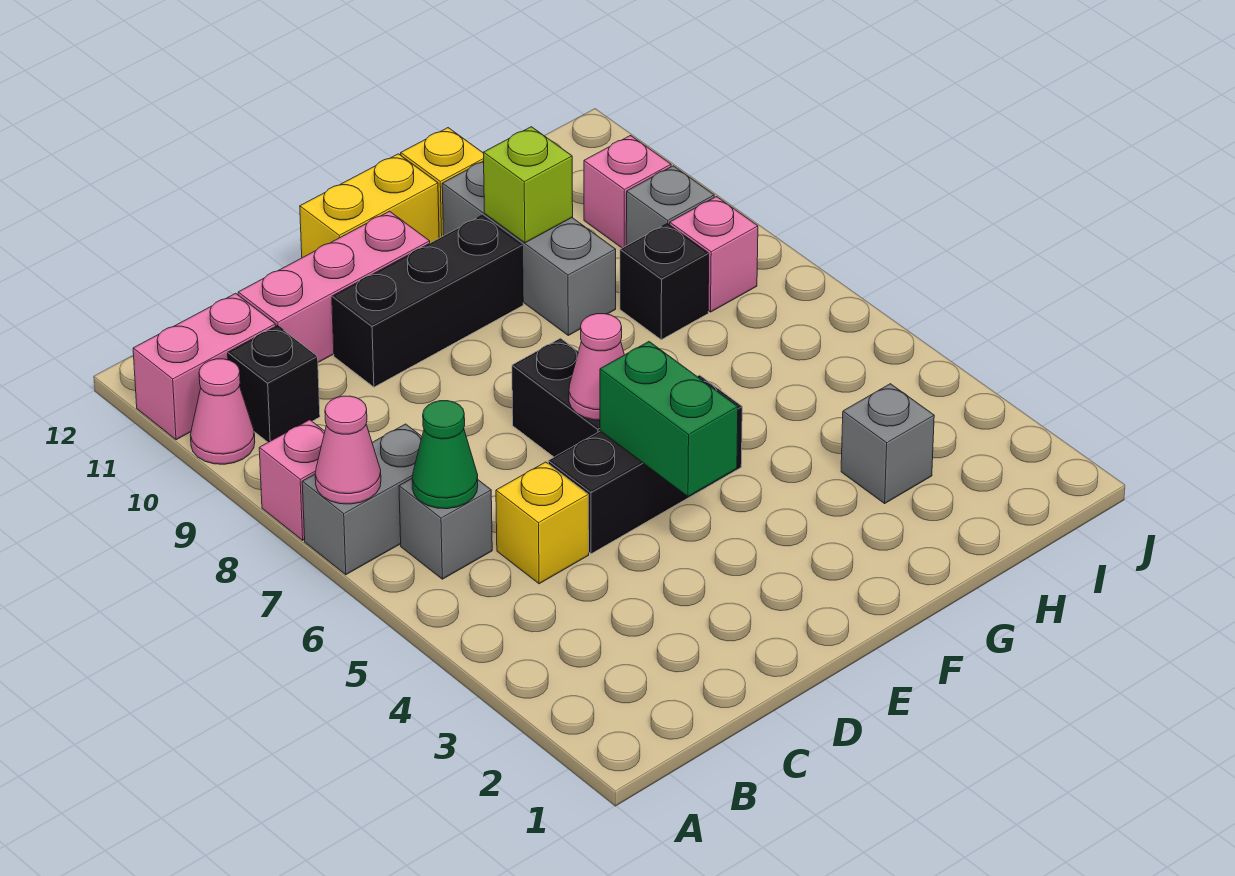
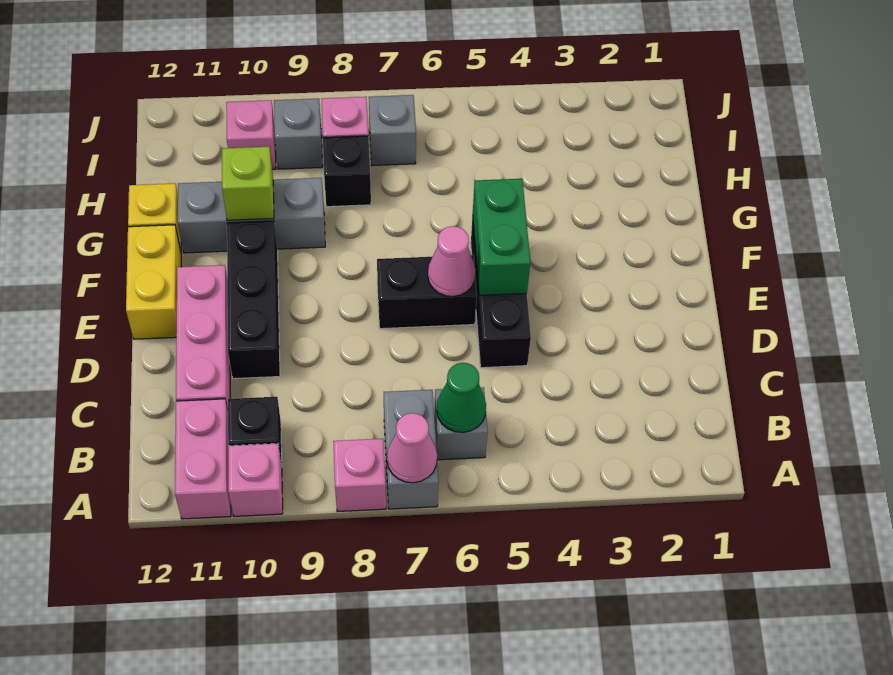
pink 1x1 cone [190,359,255,464] -> pink 1x1 brick [228,444,283,516]
yellow 1x1 brick [496,462,589,584] -> none
green 1x2 brick [600,342,738,497] -> green 1x2 brick turned to [473,179,530,295]
grey 1x1 brick [841,384,934,503] -> grey 1x1 brick moved to [369,95,416,166]

